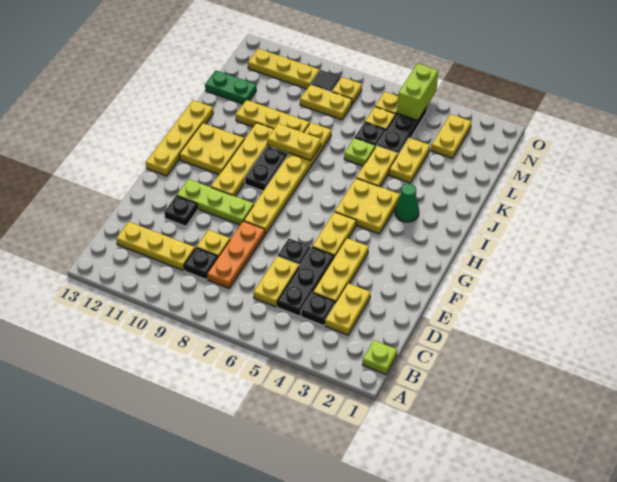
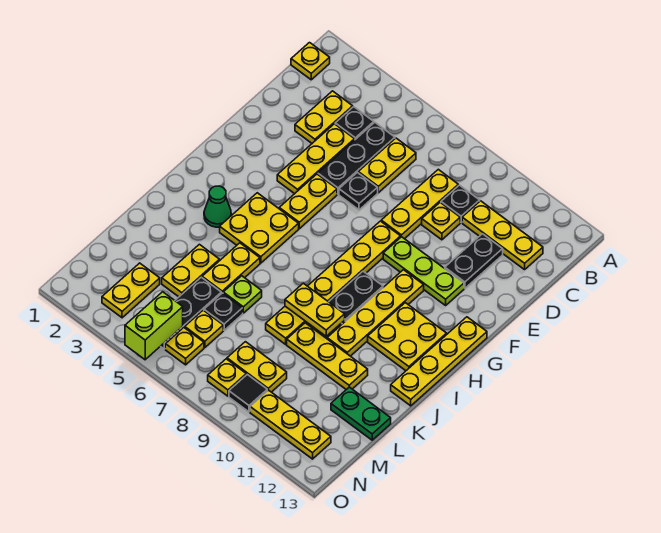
lime 1x1 plate [363,340,397,374] -> yellow 1x1 plate [291,43,330,80]
orange 1x3 plate [207,221,265,288] -> yellow 1x3 plate [381,169,458,239]
black 1x1 plate [164,196,198,226] -> black 1x2 plate [445,234,503,288]

